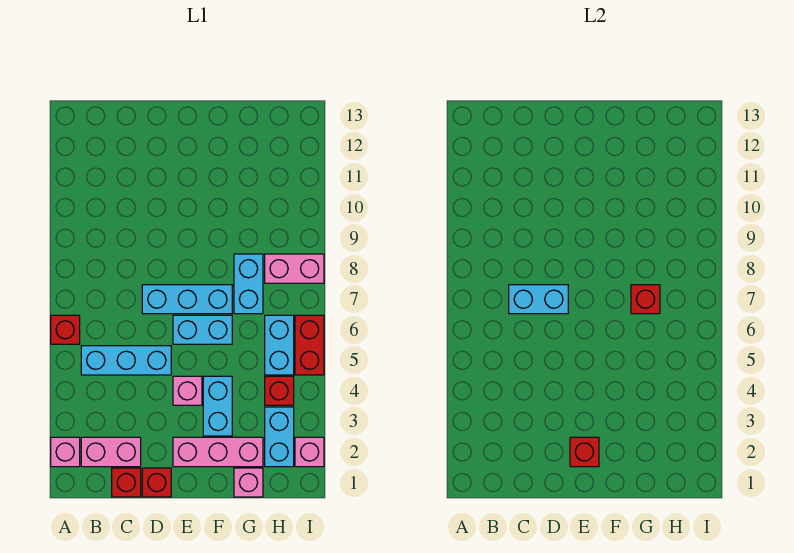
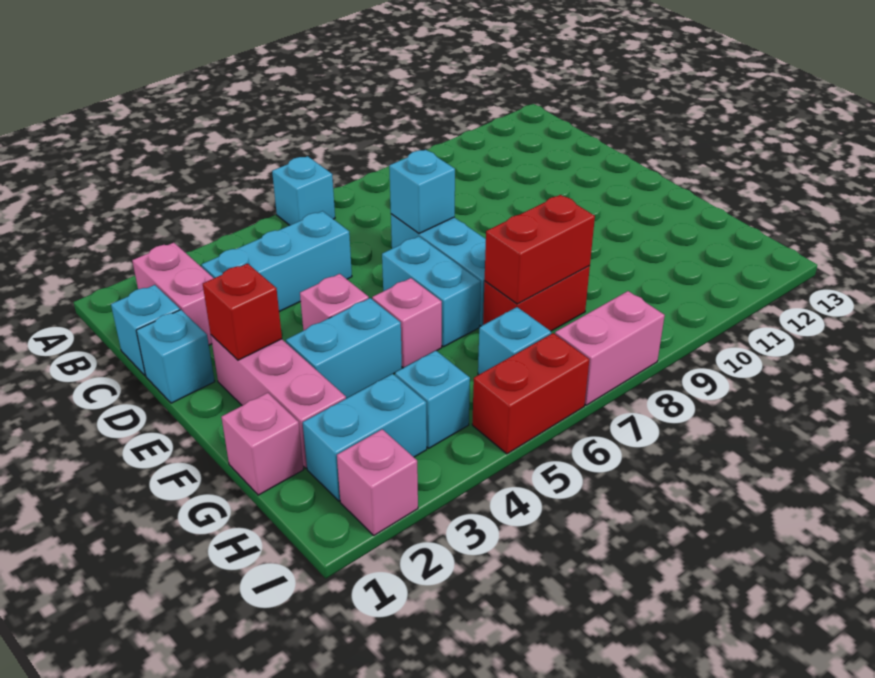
pink 1x1 brick [51,437,80,467] -> pink 1x1 brick moved to [372,278,442,368]
red 1x1 brick [51,315,80,344] -> cyan 1x1 brick [272,156,335,225]
cyan 1x3 brick [81,346,171,375] -> cyan 1x3 brick turned to [202,211,352,312]
red 1x1 brick [112,468,141,497] -> cyan 1x1 brick [111,285,180,376]
cyan 1x2 brick [509,285,568,314] -> cyan 1x1 brick [389,150,455,234]
red 1x1 brick [142,468,171,497] -> cyan 1x1 brick [136,310,215,403]
cyan 1x2 brick [234,254,263,314] -> red 1x2 brick [483,266,590,331]
red 1x1 brick [631,285,660,314] -> red 1x2 brick [485,195,595,304]
red 1x1 brick [265,376,294,405] -> cyan 1x1 brick [395,351,470,448]
cyan 1x2 brick [265,315,294,375] -> cyan 1x1 brick [478,307,551,375]
pink 1x2 brick [265,254,324,283] -> pink 1x2 brick turned to [555,291,665,405]

